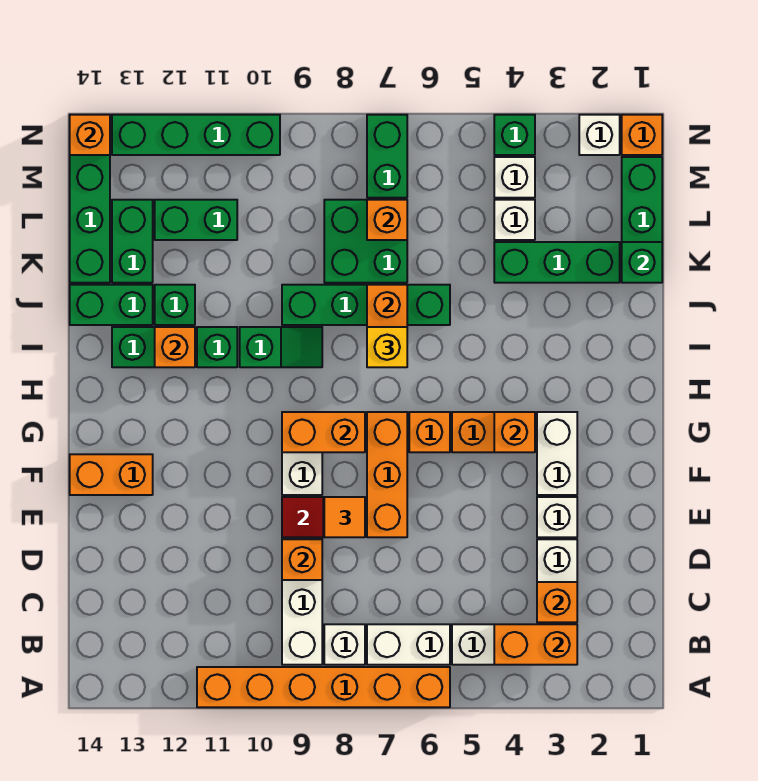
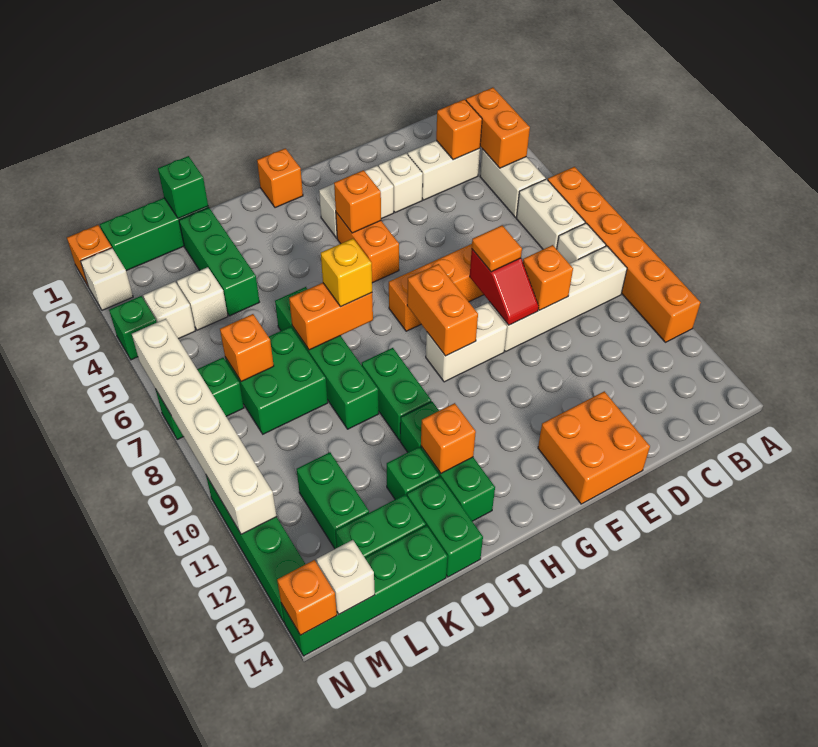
orange 1x2 brick [70,454,153,495] -> orange 2x2 brick [538,391,650,504]
orange 1x1 brick [409,412,450,452] -> orange 1x1 brick moved to [257,148,303,208]
green 1x2 slope [240,327,322,367] -> green 1x2 brick [362,348,431,441]
none -> white 1x1 brick [316,540,375,614]
none -> white 1x6 brick [132,319,277,534]

